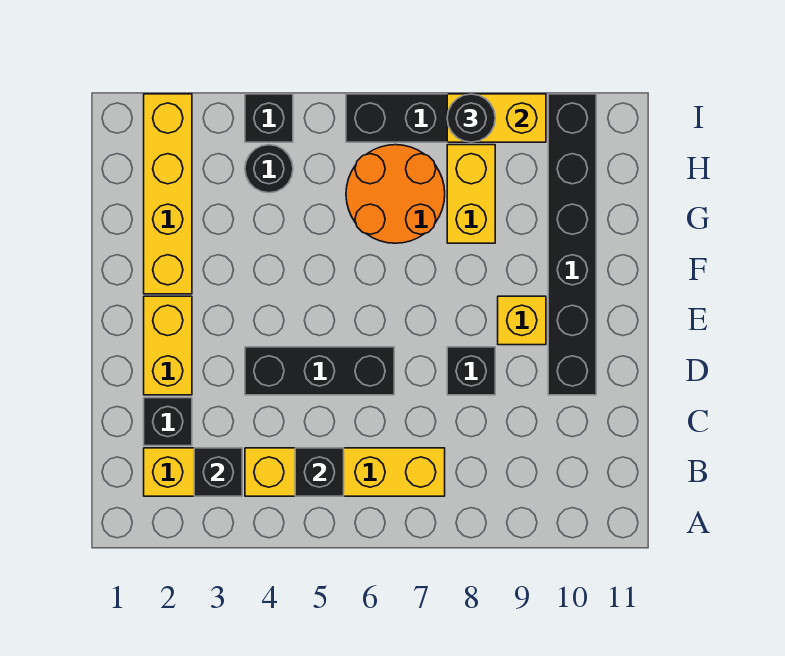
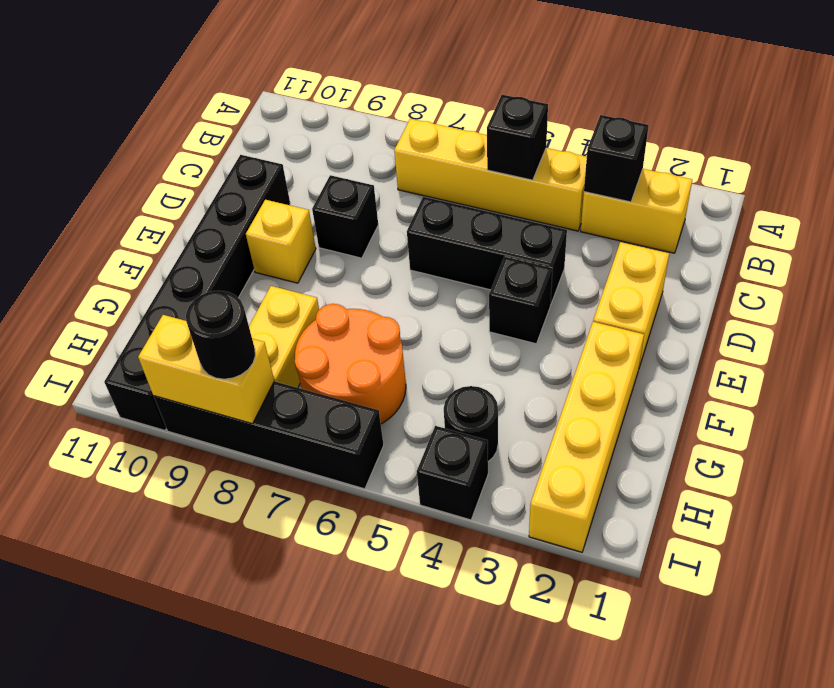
black 1x1 brick [144,398,192,446] -> black 1x1 brick moved to [489,257,553,344]

